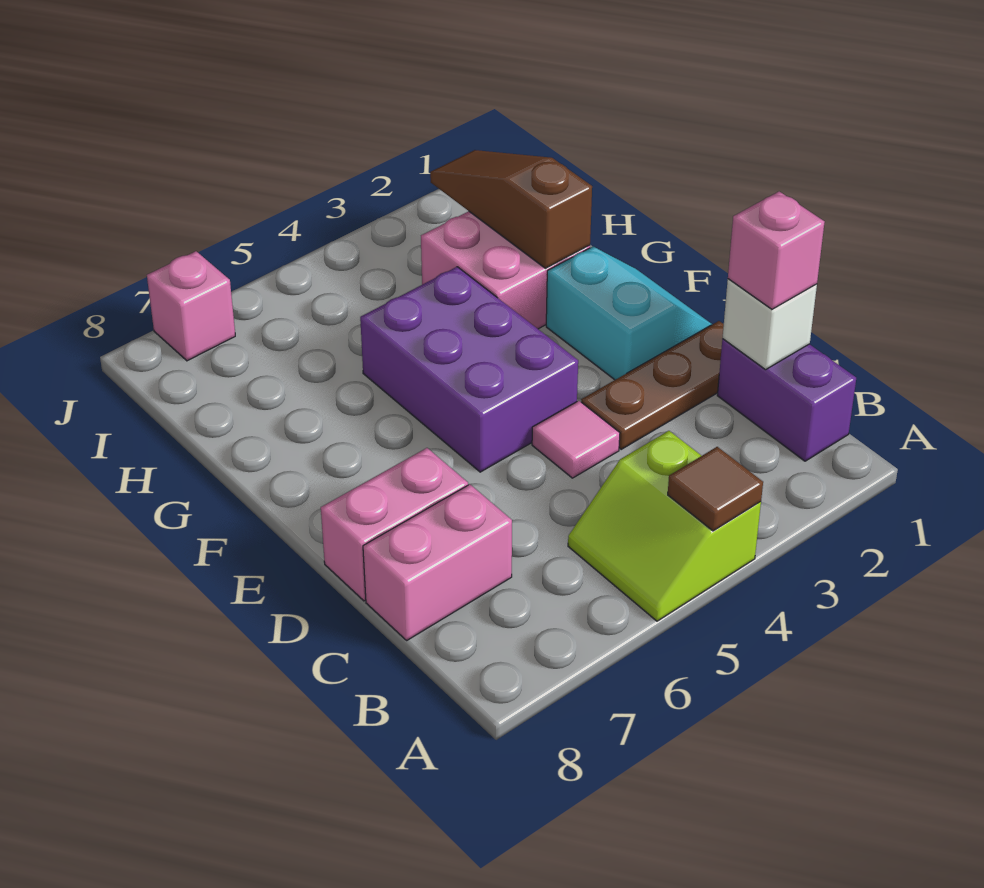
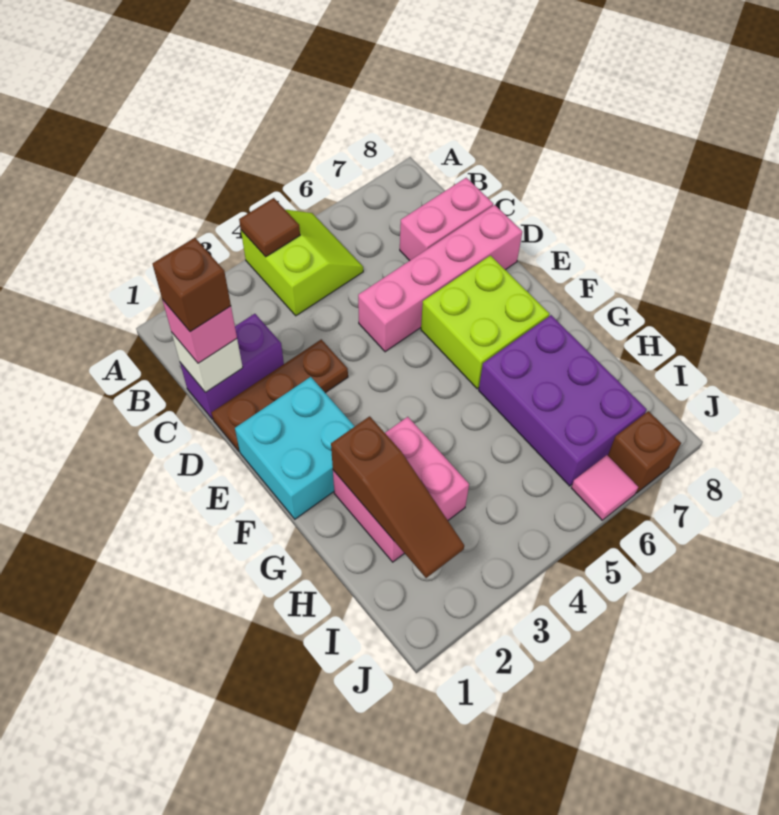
purple 1x2 brick [717,339,856,461] -> purple 1x2 brick turned to [180,314,284,419]
none -> brown 1x1 brick [152,238,231,332]
pink 1x1 tile [532,401,620,478] -> pink 1x1 tile moved to [571,455,638,520]
pink 1x2 brick [321,448,468,601] -> pink 1x4 brick [358,205,522,352]
cyan 2x2 slope [546,246,712,380] -> cyan 2x2 brick [235,377,355,519]
purple 2x3 brick [360,267,578,472] -> purple 2x3 brick moved to [479,315,647,486]
none -> lime 2x2 brick [421,256,549,389]
pink 1x1 brick [147,251,235,361] -> brown 1x1 brick [608,411,681,493]

